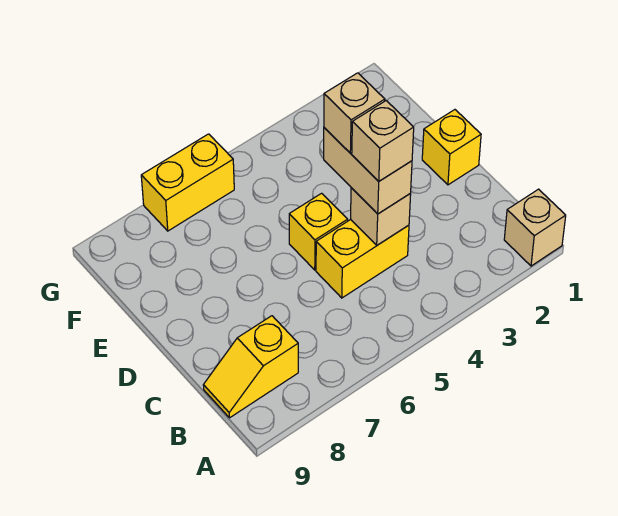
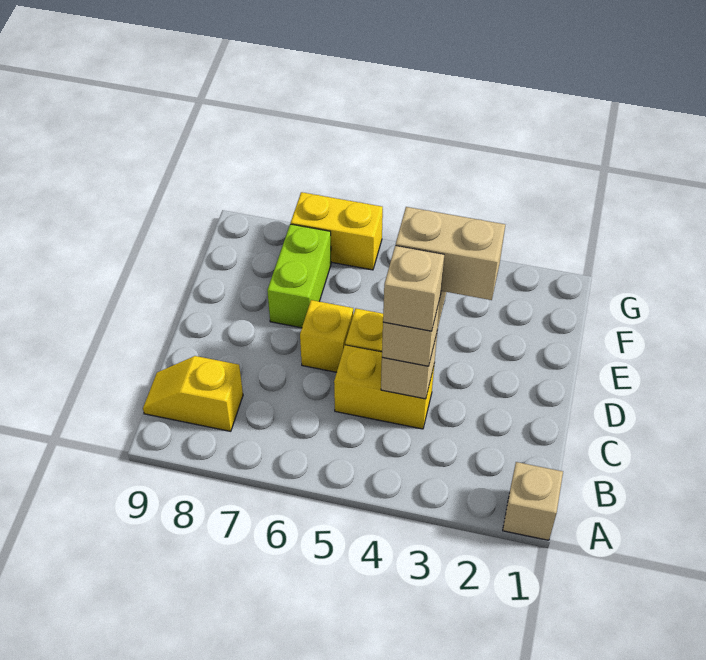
yellow 1x1 brick [422,110,481,185] -> yellow 1x1 brick moved to [300,300,353,372]
tan 1x1 brick [324,73,385,153] -> tan 1x2 brick [396,207,505,300]
none -> lime 1x2 brick [267,224,331,328]

